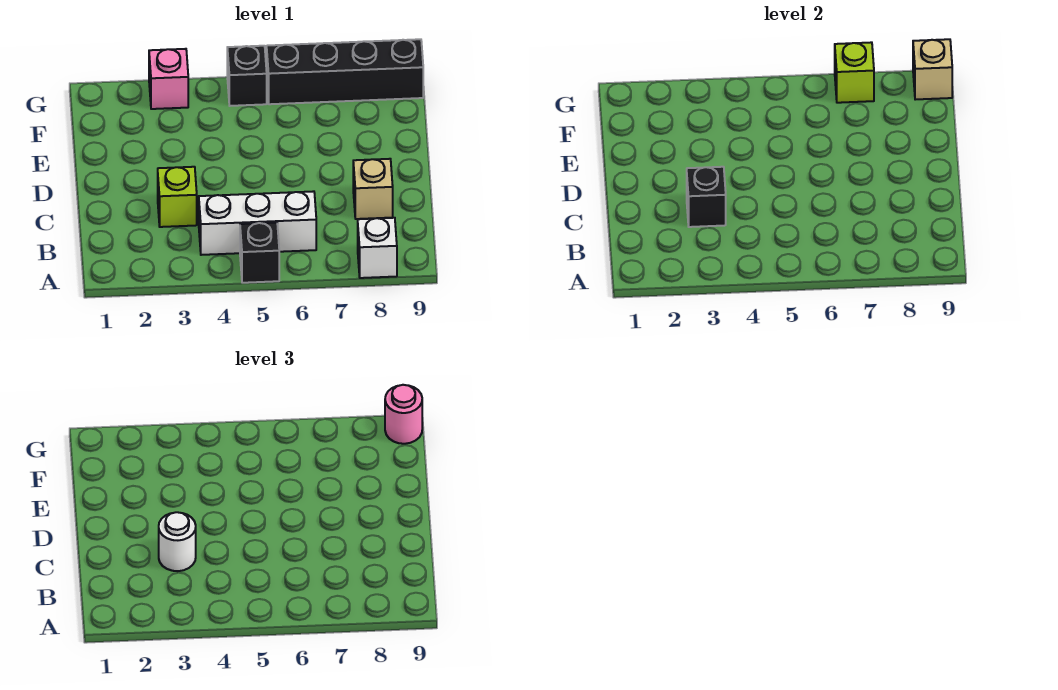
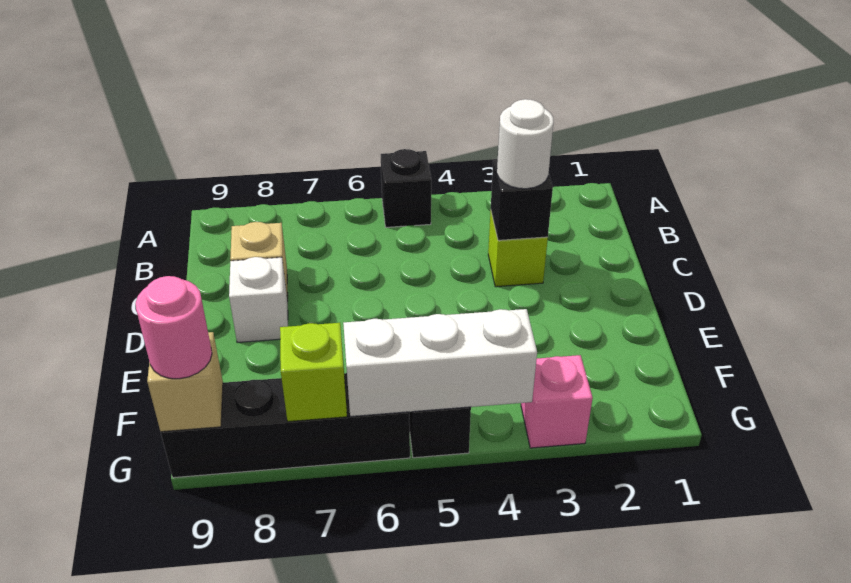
white 1x1 brick [358,218,397,278] -> white 1x1 brick moved to [229,257,288,343]
white 1x3 brick [199,191,316,255] -> white 1x3 brick moved to [343,309,537,417]

